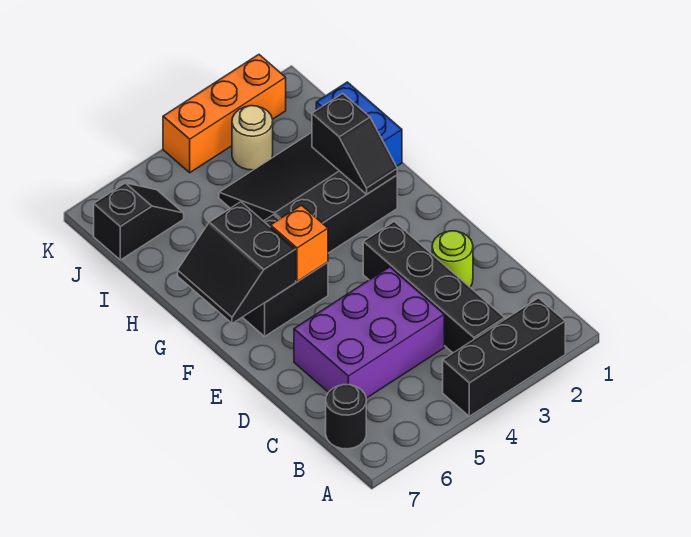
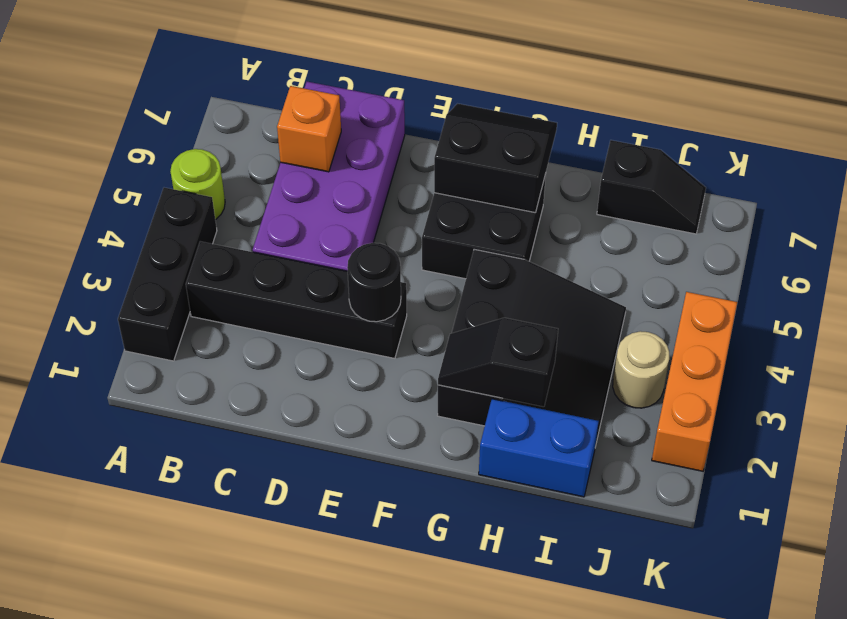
black 1x1 round brick [326,385,366,449] -> black 1x1 round brick moved to [347,243,401,322]
purple 2x3 brick [294,267,444,398] -> purple 2x4 brick [253,82,405,271]
lime 1x1 round brick [432,231,473,287] -> lime 1x1 round brick moved to [170,149,225,220]
orange 1x1 brick [270,205,328,282] -> orange 1x1 brick moved to [277,86,341,172]
black 1x2 slope [94,183,184,260] -> black 1x2 slope turned to [597,140,706,234]

